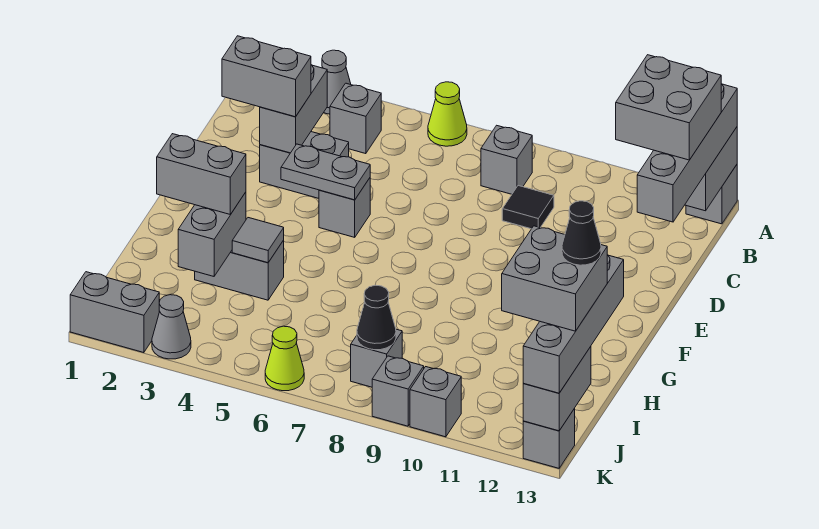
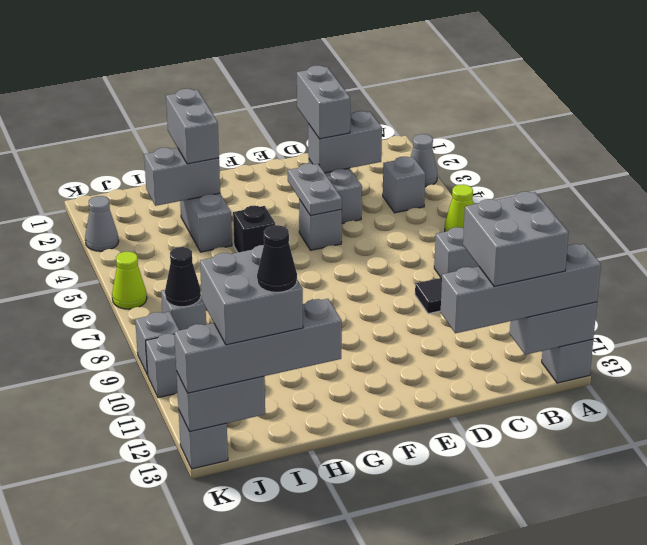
none -> black 1x1 brick [233,206,275,252]
grey 1x1 tile [232,218,284,263] -> none
grey 1x2 brick [70,272,159,353] -> none

